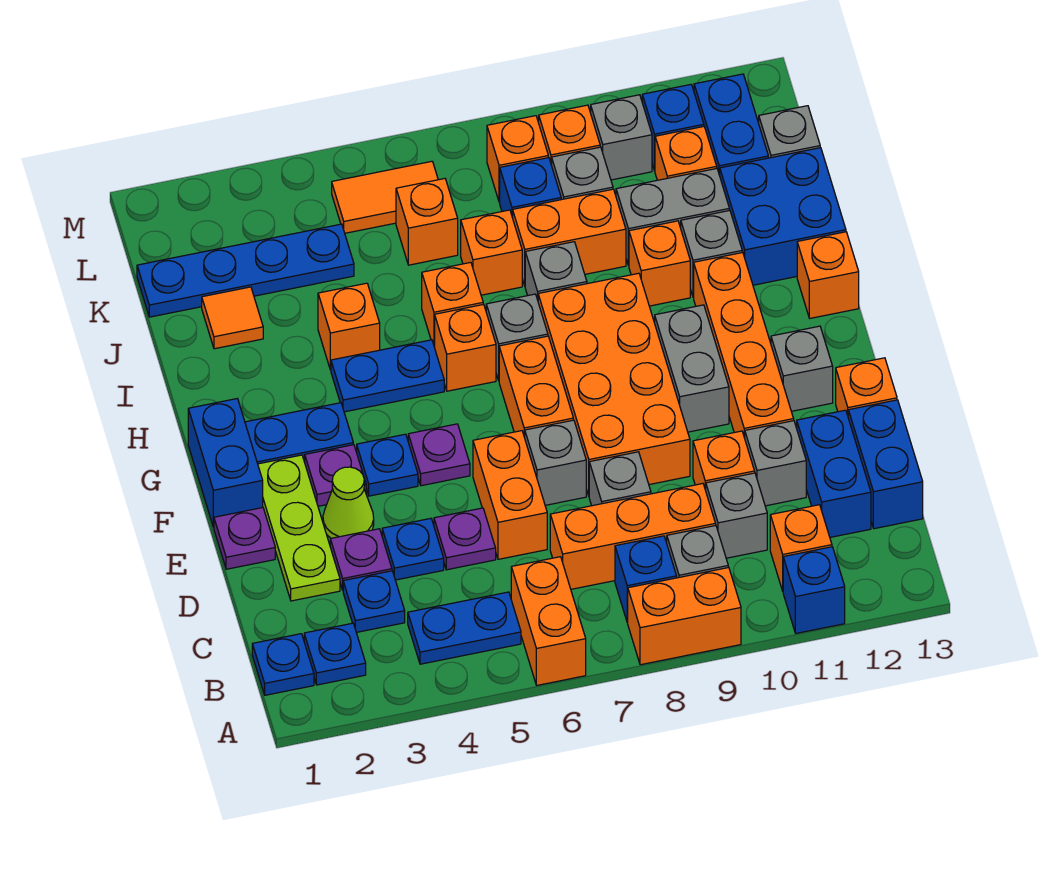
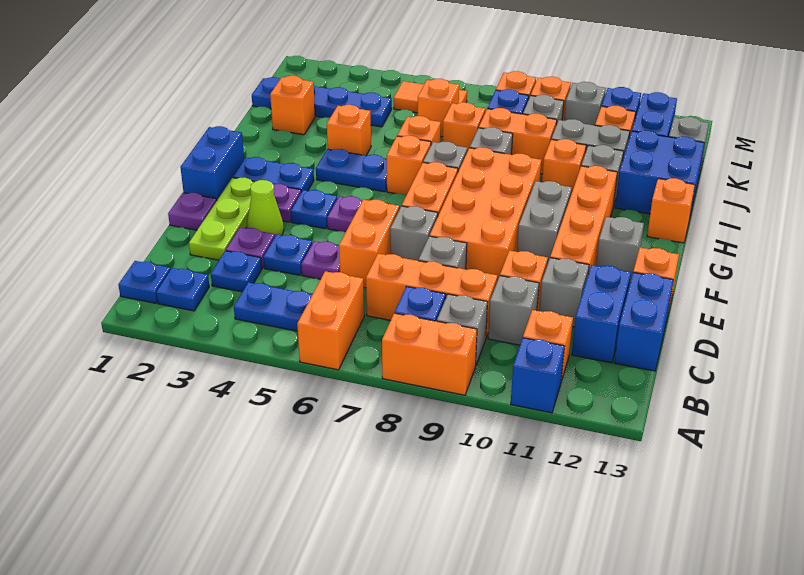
orange 1x1 tile [202,287,263,349] -> orange 1x1 brick [270,76,315,135]

